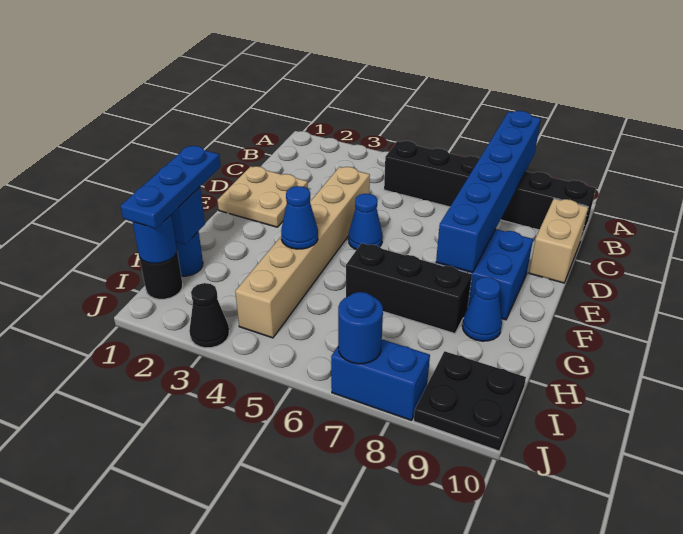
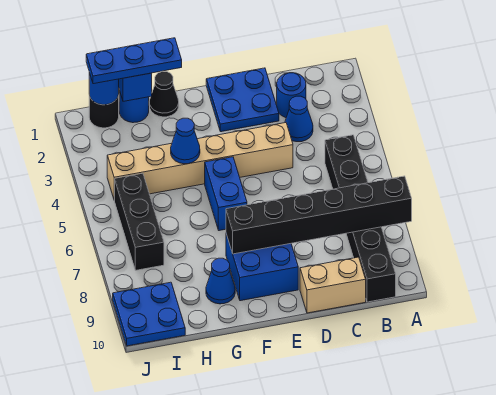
blue 1x6 brick [436,111,541,272] -> black 1x6 brick [226,176,412,254]
tan 2x2 plate [217,166,308,227] -> blue 2x2 plate [206,68,279,132]
blue 1x1 cone [348,194,383,250] -> blue 1x1 cone moved to [285,96,313,142]
black 1x3 brick [346,243,472,334] -> black 1x3 brick moved to [115,173,164,270]
black 2x2 plate [414,351,526,451] -> blue 2x2 plate [113,282,185,346]
black 1x1 cone [189,283,229,348] -> black 1x1 cone moved to [149,71,179,117]
blue 1x2 brick [331,339,430,420] -> blue 1x2 brick moved to [205,157,247,231]
blue 1x1 round brick [338,292,383,364] -> blue 1x1 round brick moved to [277,73,306,118]

